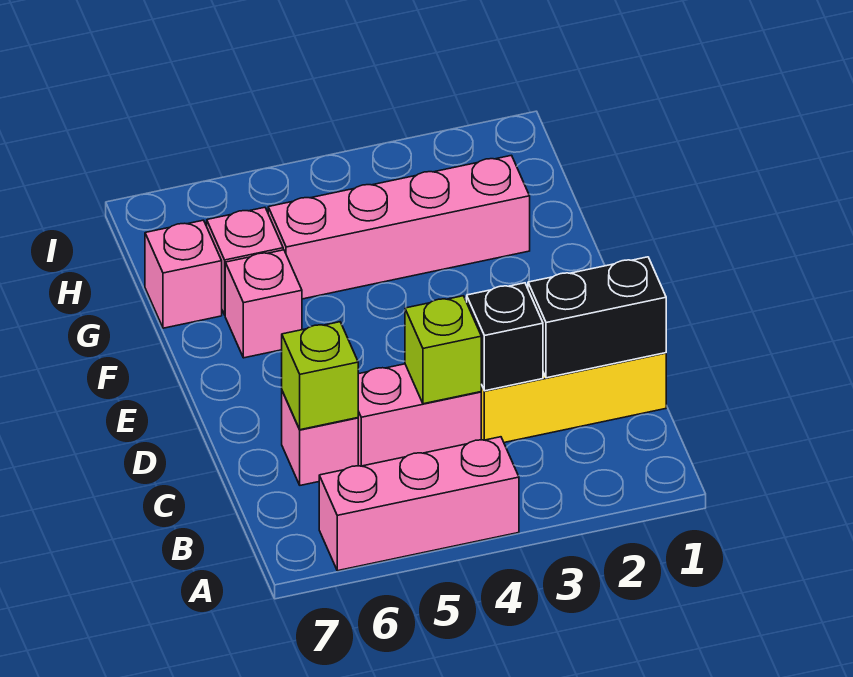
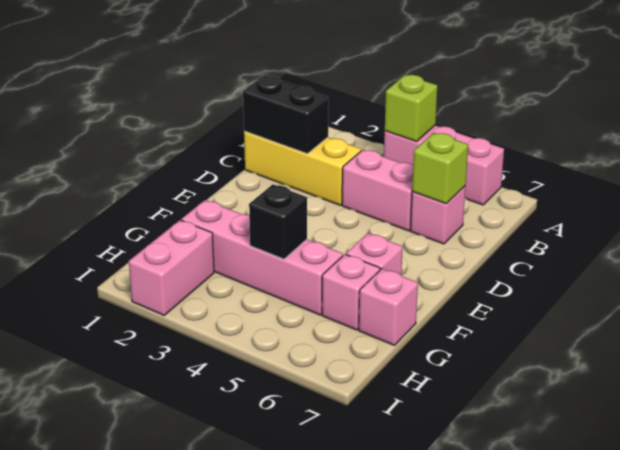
black 1x1 brick [467,283,543,391] -> black 1x1 brick moved to [249,184,307,259]
lime 1x1 brick [405,296,481,404] -> lime 1x1 brick moved to [385,75,437,141]
none -> pink 1x2 brick [129,220,214,315]

